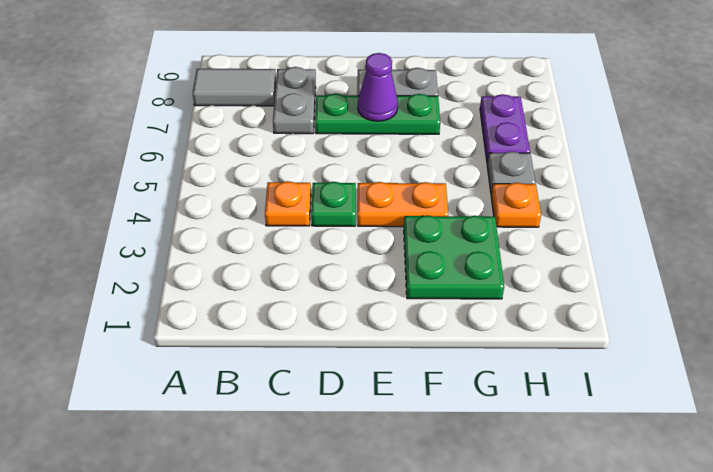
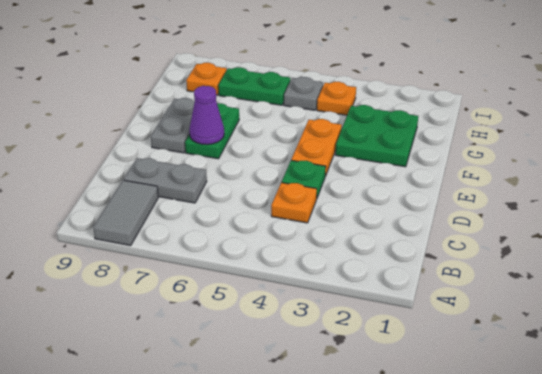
green 1x3 plate [315,93,440,134] -> green 1x2 plate [185,103,239,159]
purple 1x2 plate [480,94,530,163] -> green 1x2 plate [218,67,291,105]
none -> orange 1x1 plate [186,63,227,95]

